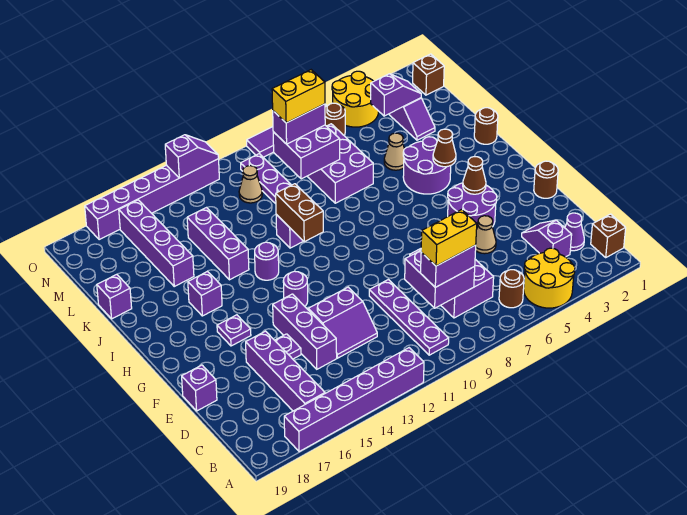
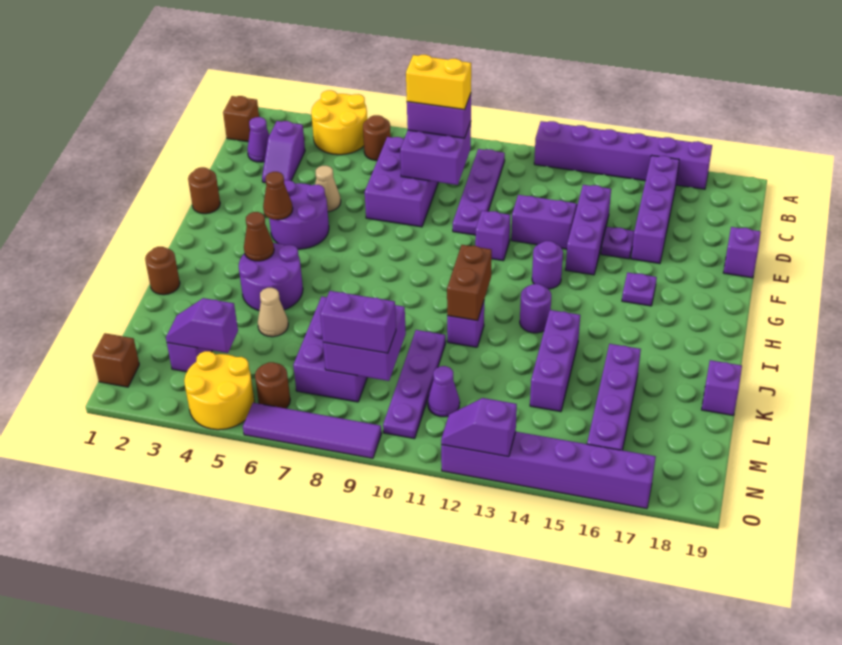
purple 1x1 brick [188,271,222,316] -> purple 1x1 brick moved to [475,211,510,261]
yellow 1x2 brick [272,70,325,123] -> none
tan 1x1 cone [239,166,262,203] -> purple 1x1 cone [428,366,460,417]

